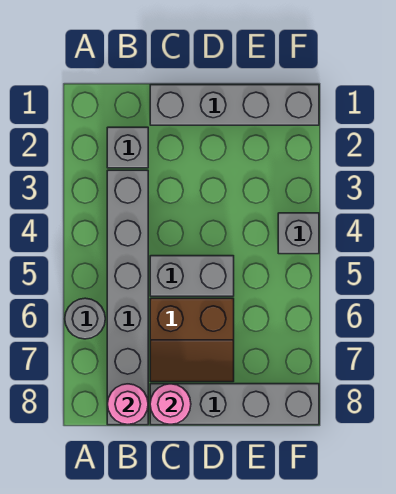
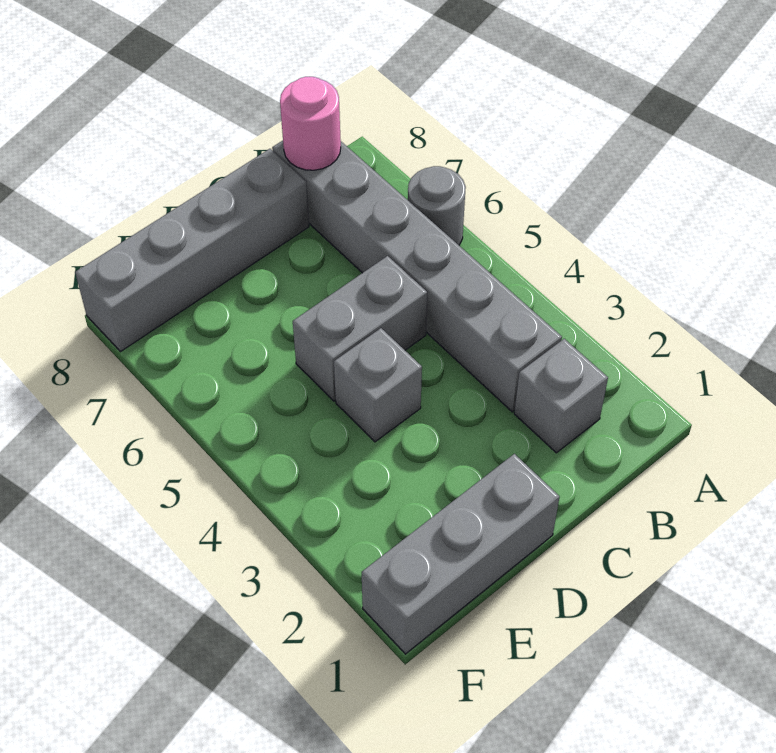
grey 1x4 brick [150,85,319,125] -> grey 1x3 brick [362,454,559,654]
brown 2x2 slope [150,298,234,382] -> none
pink 1x1 round brick [150,384,191,424] -> none
grey 1x1 brick [278,213,319,254] -> grey 1x1 brick moved to [334,328,422,442]

